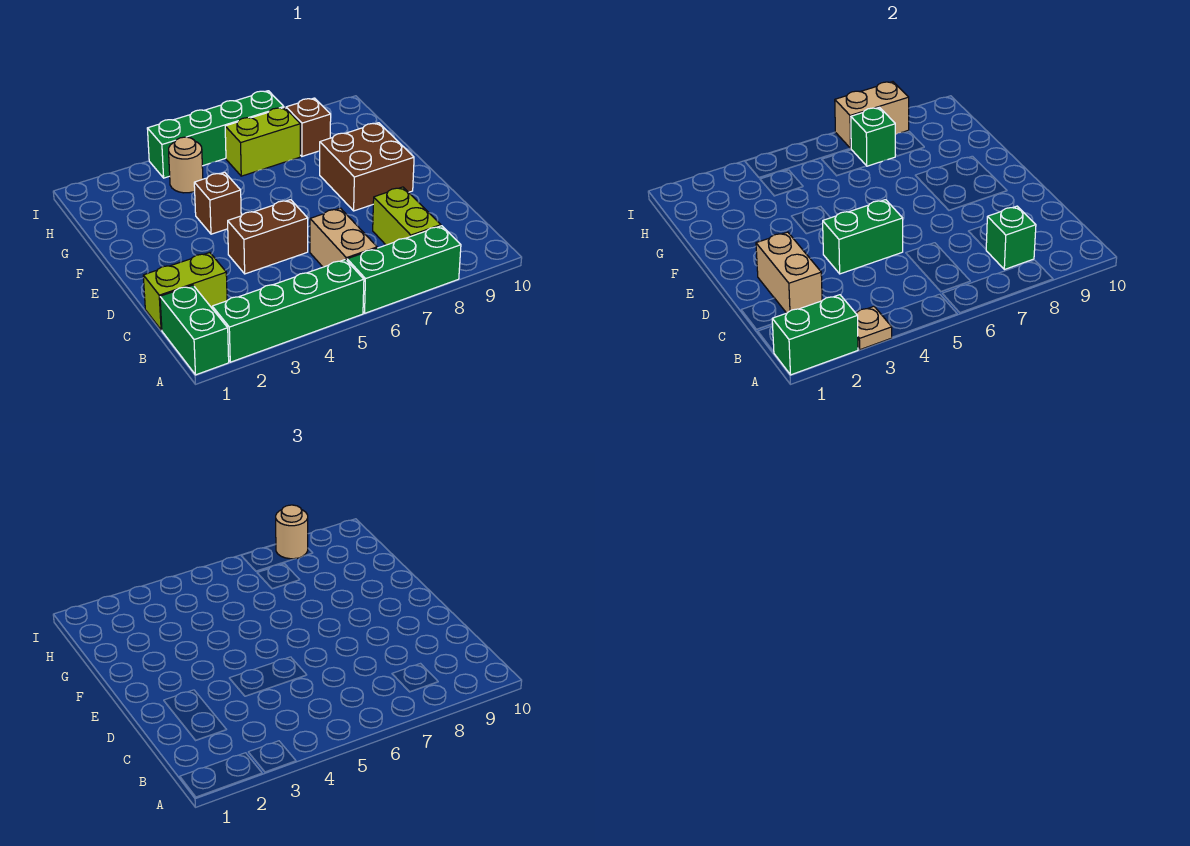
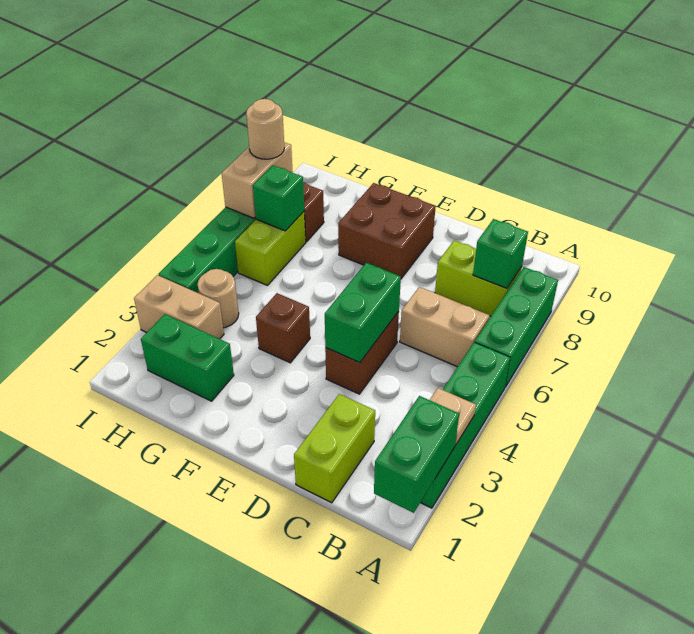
green 1x2 brick [160,285,229,375] -> green 1x2 brick moved to [141,314,234,401]
tan 1x2 brick [756,232,822,313] -> tan 1x2 brick moved to [134,275,224,339]

